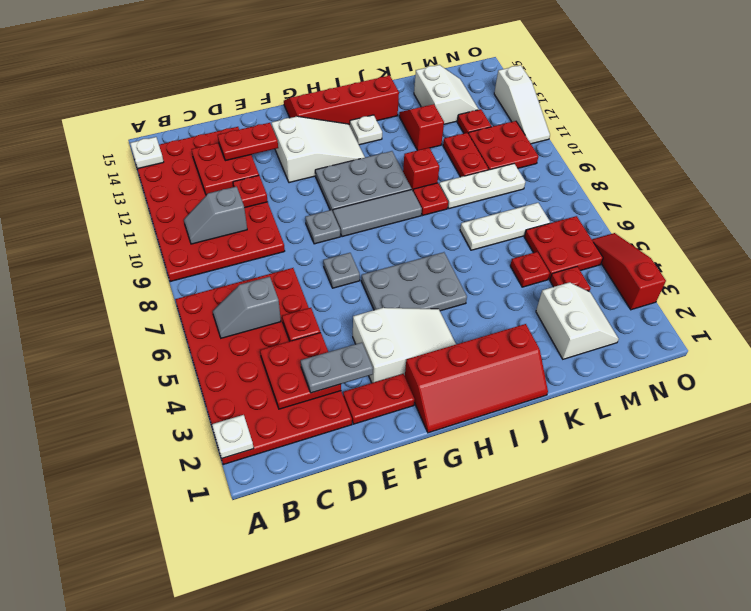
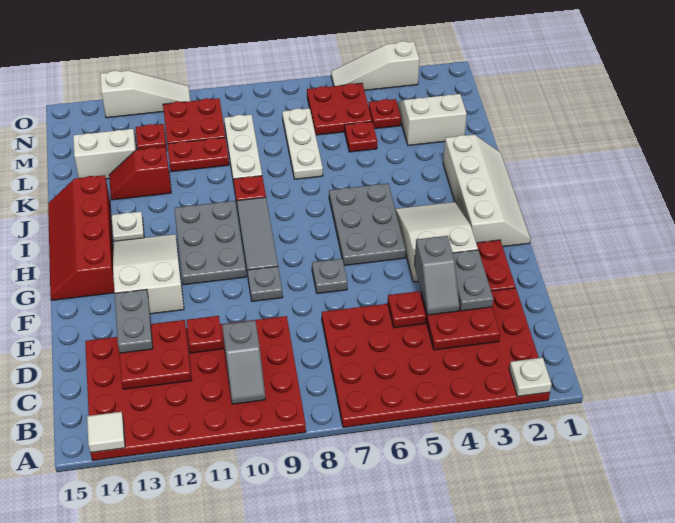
white 1x1 plate [130,137,164,169] -> white 1x1 tile [87,412,125,453]
grey 1x2 slope [213,277,281,338] -> grey 1x2 slope moved to [414,236,460,315]
red 1x2 plate [218,123,278,161] -> grey 1x2 plate [115,289,153,353]
red 2x4 slope [405,324,548,433] -> white 2x4 slope [443,135,530,247]
red 1x1 brick [403,148,439,190] -> none
red 1x3 slope [592,233,666,310] -> white 1x3 slope [331,41,419,90]

